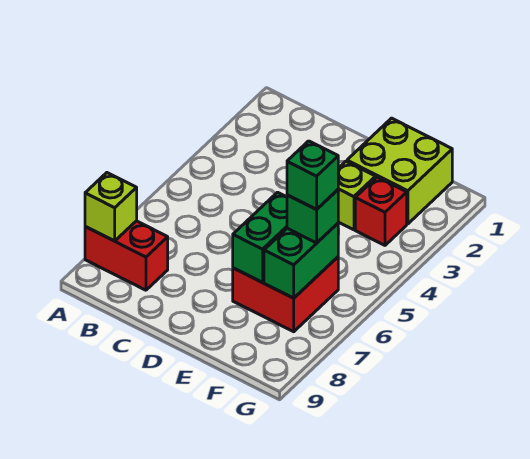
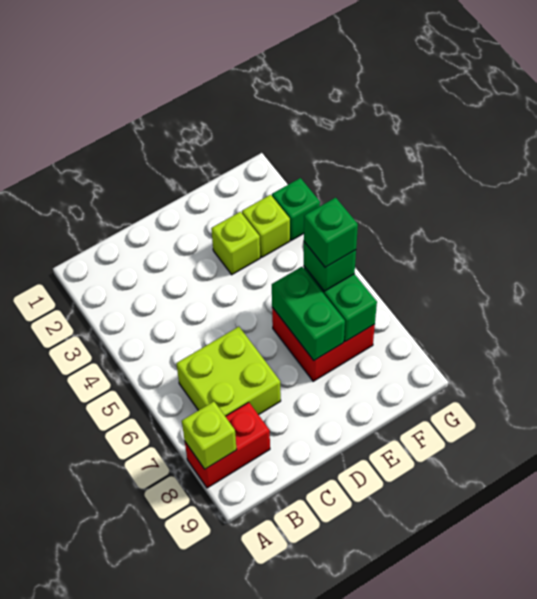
lime 2x2 brick [347,118,452,224] -> lime 2x2 brick moved to [176,327,281,416]
red 1x1 brick [355,177,407,245] -> lime 1x1 brick [242,195,290,257]
none -> green 1x1 brick [272,178,320,240]

